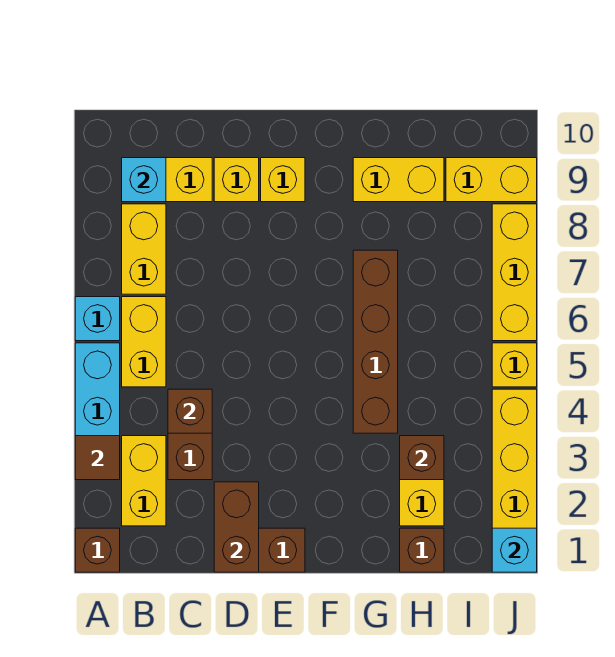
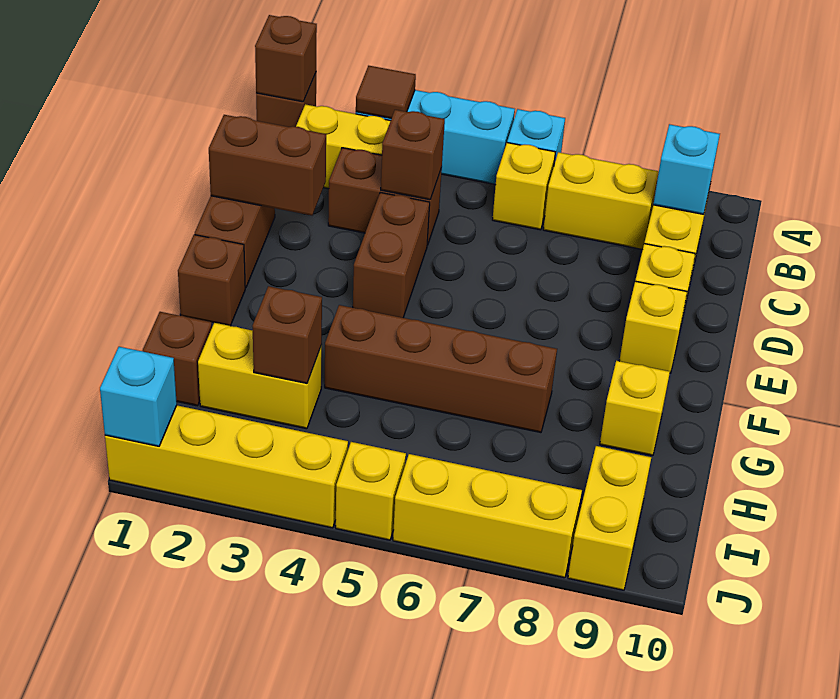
none -> brown 1x1 brick [255,15,317,102]
yellow 1x2 brick [122,297,166,387] -> yellow 1x1 brick [493,143,555,230]
none -> brown 1x2 brick [353,192,430,318]
none -> brown 1x1 brick [178,235,245,326]
yellow 1x2 brick [353,158,444,202] -> yellow 1x1 brick [600,361,670,456]

